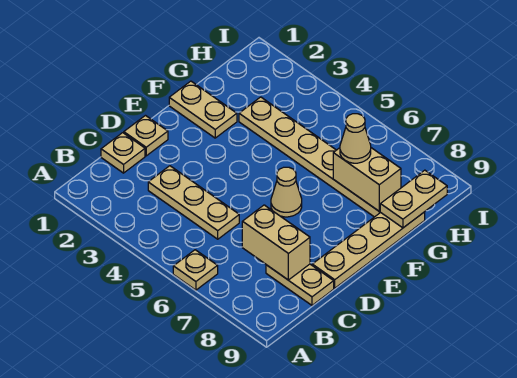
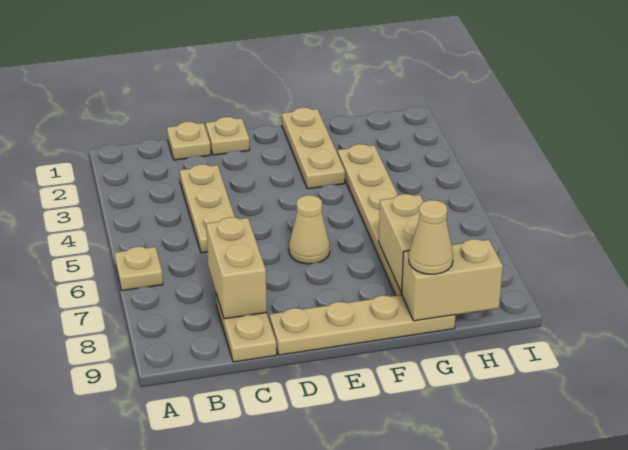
tan 1x2 plate [169,81,237,138] -> tan 1x3 plate [282,108,345,189]
tan 1x1 cone [340,114,371,163] -> tan 1x1 cone moved to [409,200,453,274]
tan 1x2 plate [380,170,447,228] -> tan 1x2 brick [402,239,503,321]

